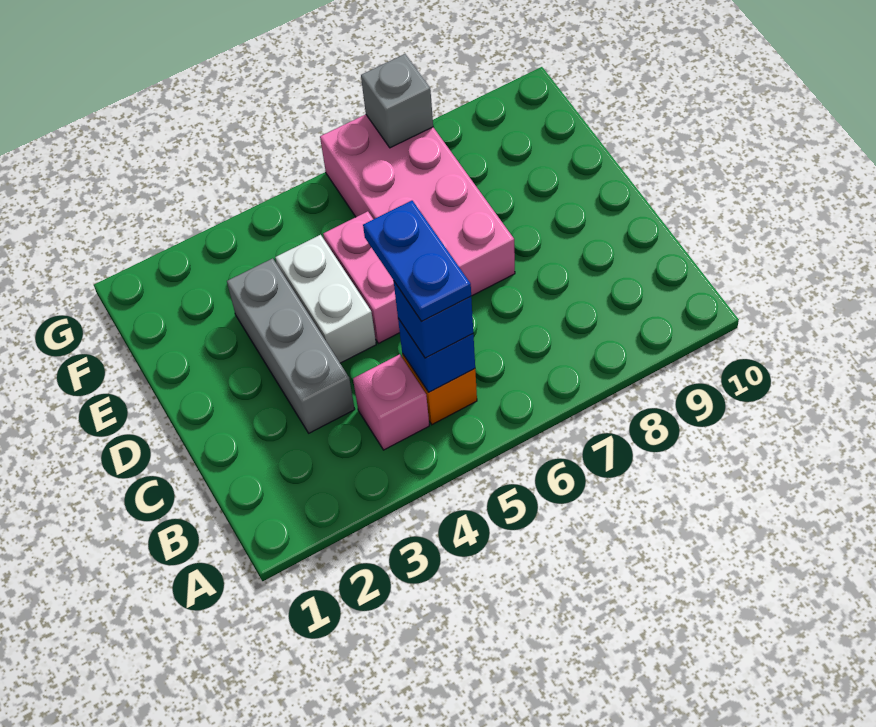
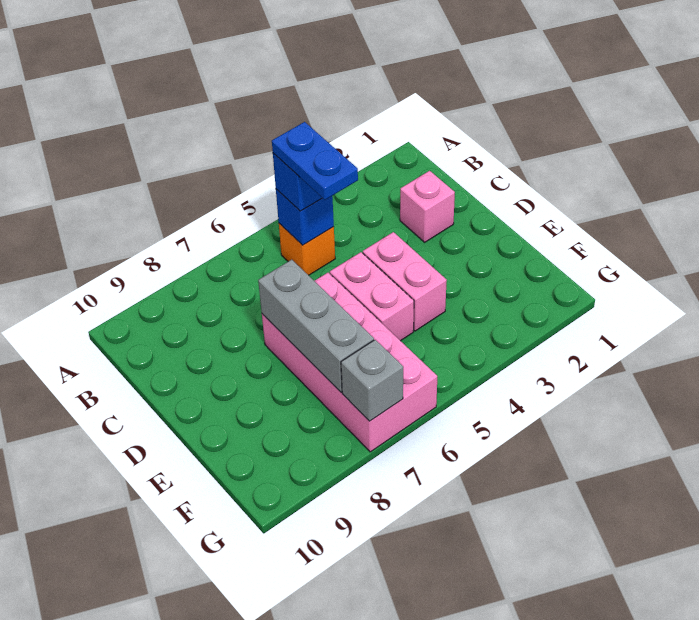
pink 1x1 brick [353,354,429,450] -> pink 1x1 brick moved to [400,171,455,242]
grey 1x3 brick [227,258,355,433] -> grey 1x3 brick moved to [258,260,374,393]
white 1x2 brick [275,235,376,363] -> pink 1x2 brick [363,232,447,331]

